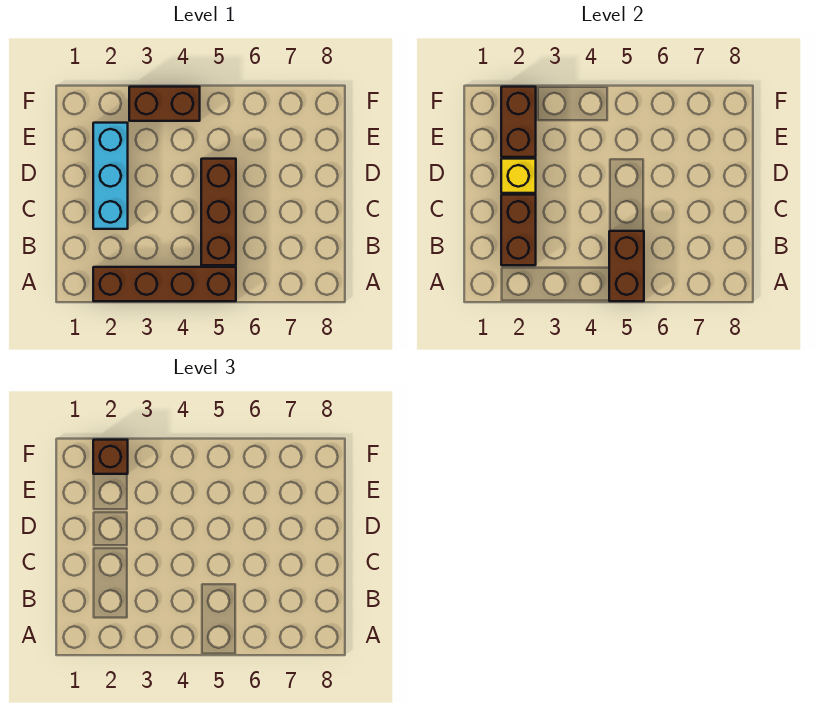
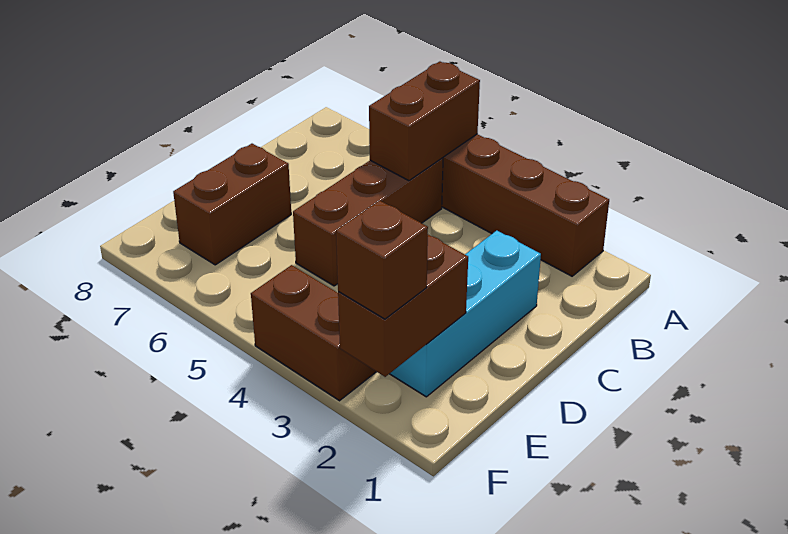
brown 1x2 brick [501,195,536,265] -> brown 1x2 brick moved to [173,144,291,265]
yellow 1x1 brick [501,159,536,193] -> none

